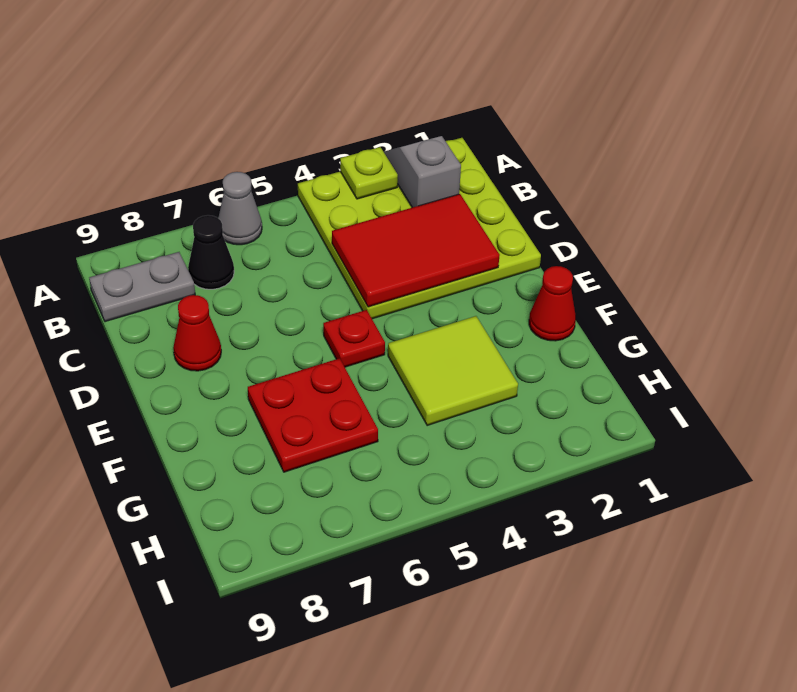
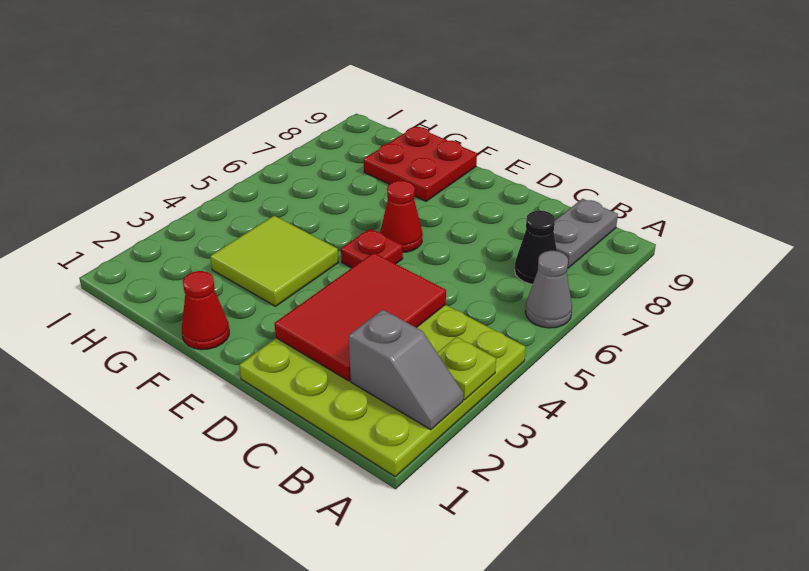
red 1x1 cone [173,295,221,371] -> red 1x1 cone moved to [380,181,423,252]
red 2x2 plate [248,358,378,472] -> red 2x2 plate moved to [364,127,477,201]

